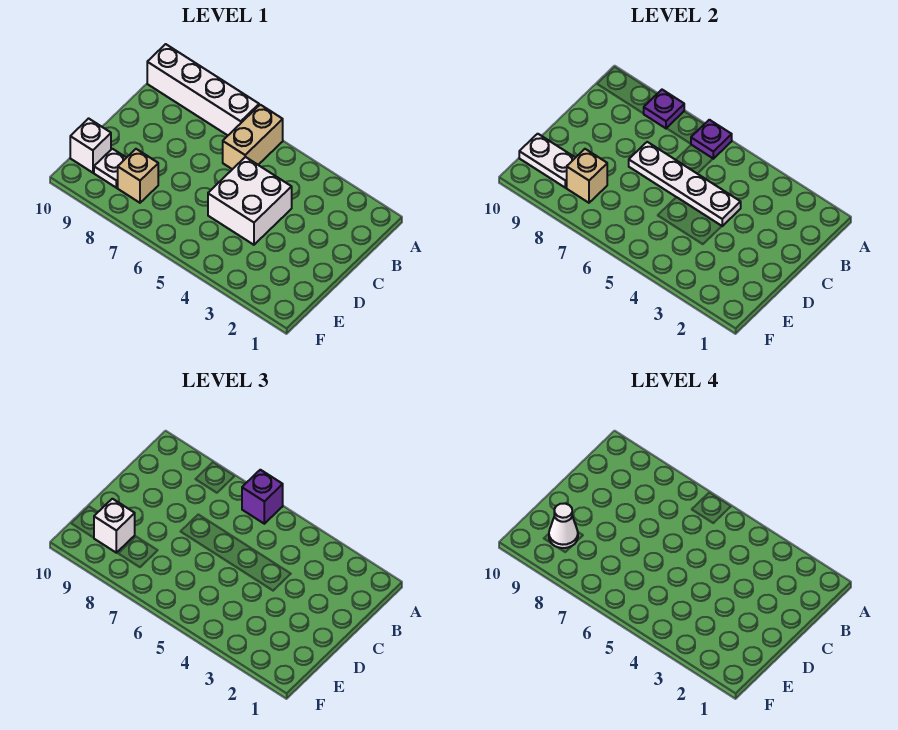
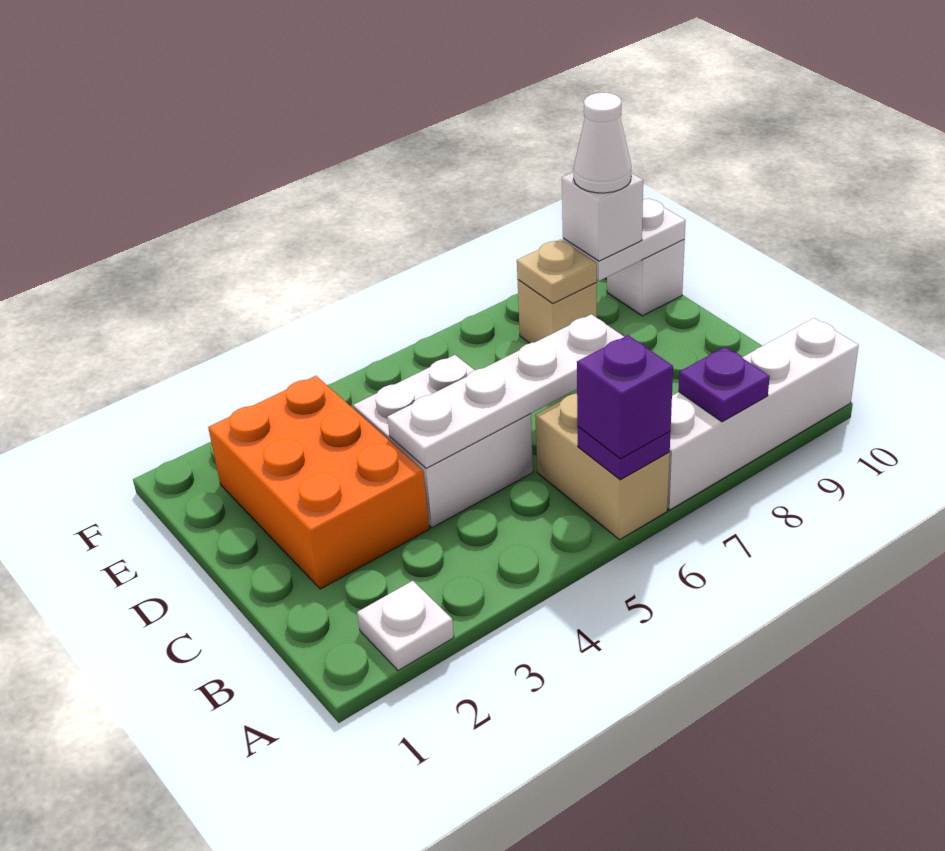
none -> orange 2x3 brick [208,376,429,589]
tan 1x1 brick [567,149,607,203] -> tan 1x1 plate [517,240,597,303]
white 1x1 plate [94,149,126,188] -> white 1x1 plate moved to [357,581,454,671]

